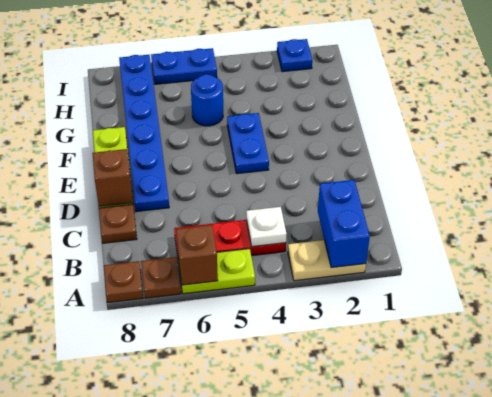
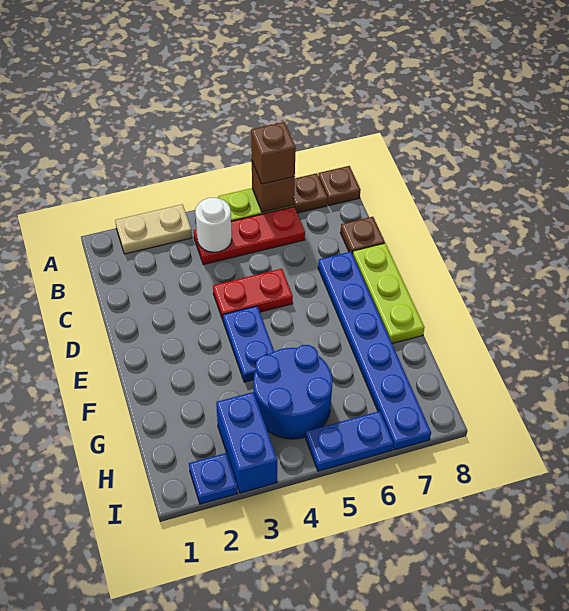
blue 1x2 brick [318,180,370,268] -> blue 1x2 brick moved to [216,392,277,493]
white 1x1 plate [246,207,287,247] -> white 1x1 round brick [195,198,232,252]
none -> red 1x2 plate [213,269,293,320]
brown 1x1 brick [93,149,133,206] -> brown 1x1 brick moved to [251,122,296,184]
blue 1x1 round brick [191,74,223,126] -> blue 2x2 round brick [254,345,333,439]

